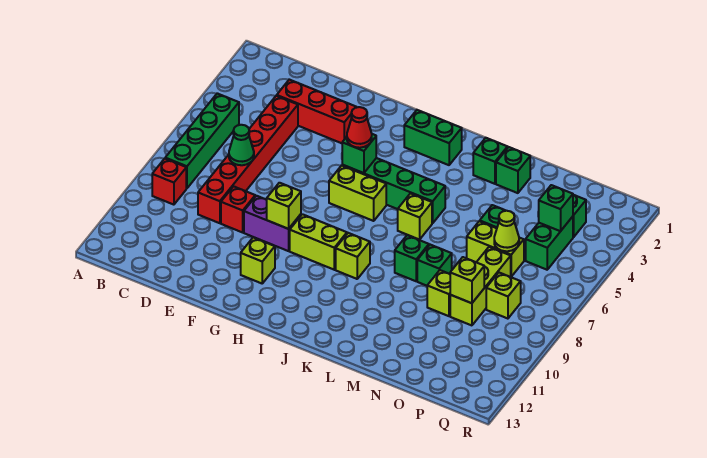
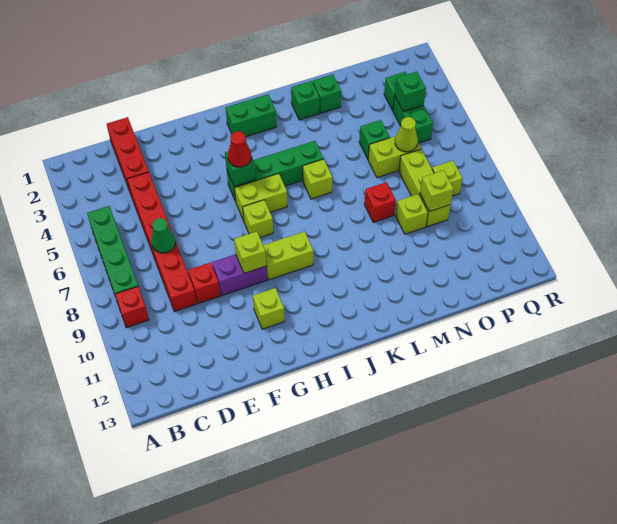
red 1x3 brick [277,80,357,143] -> red 1x3 brick turned to [107,117,149,191]
lime 1x1 brick [336,233,370,279] -> lime 1x1 brick moved to [243,200,273,238]
green 1x1 brick [395,235,429,281] -> none
green 1x1 brick [417,245,452,286] -> red 1x1 brick [364,182,396,222]

